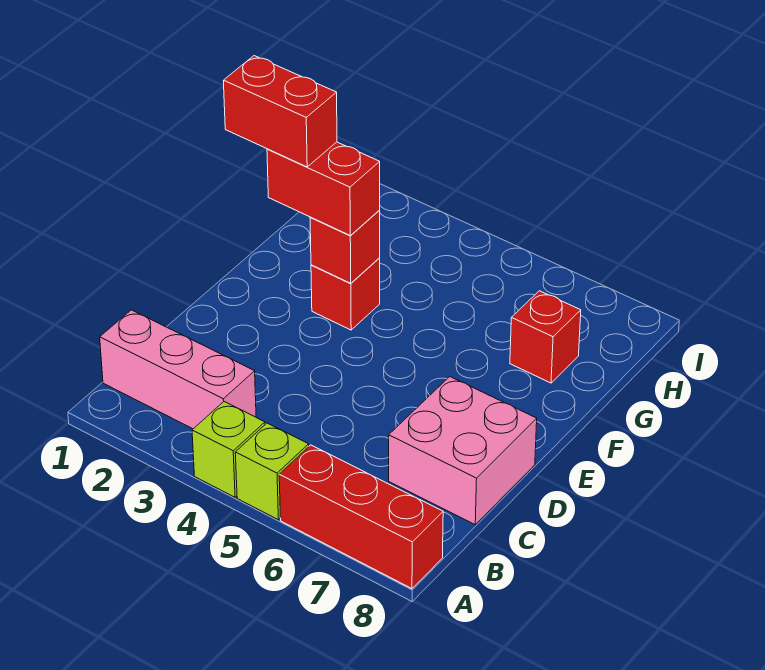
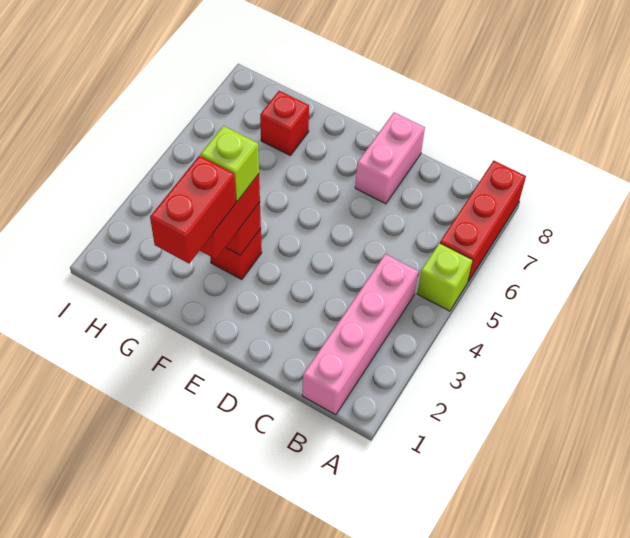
lime 1x1 brick [192,402,265,497] -> lime 1x1 brick moved to [200,126,259,201]
pink 1x3 brick [100,310,256,429] -> pink 1x4 brick [302,254,418,415]
pink 2x2 brick [389,377,537,524] -> pink 1x2 brick [355,113,425,204]

